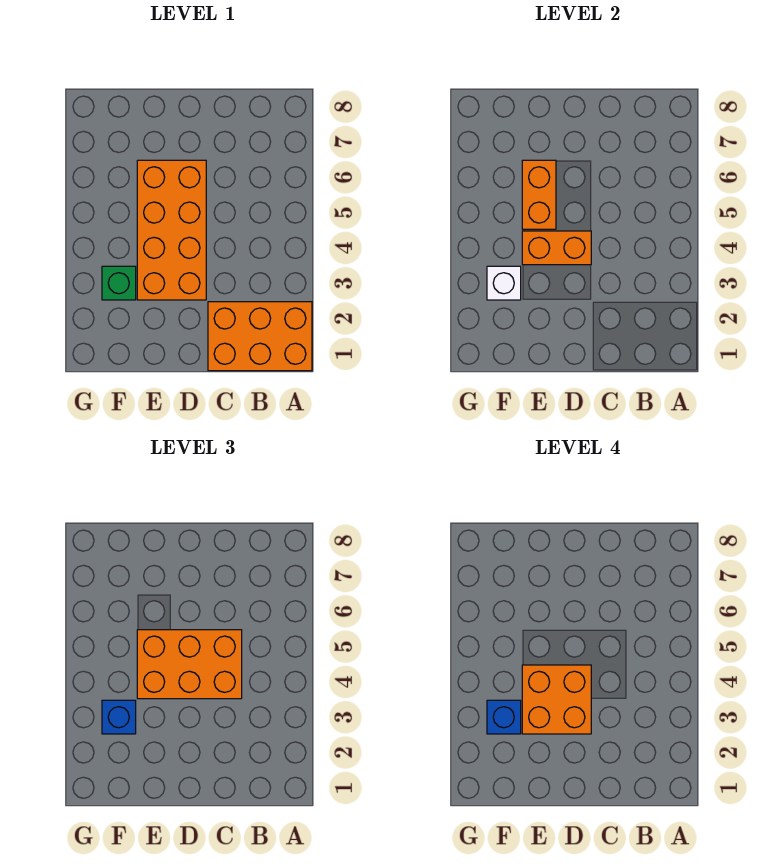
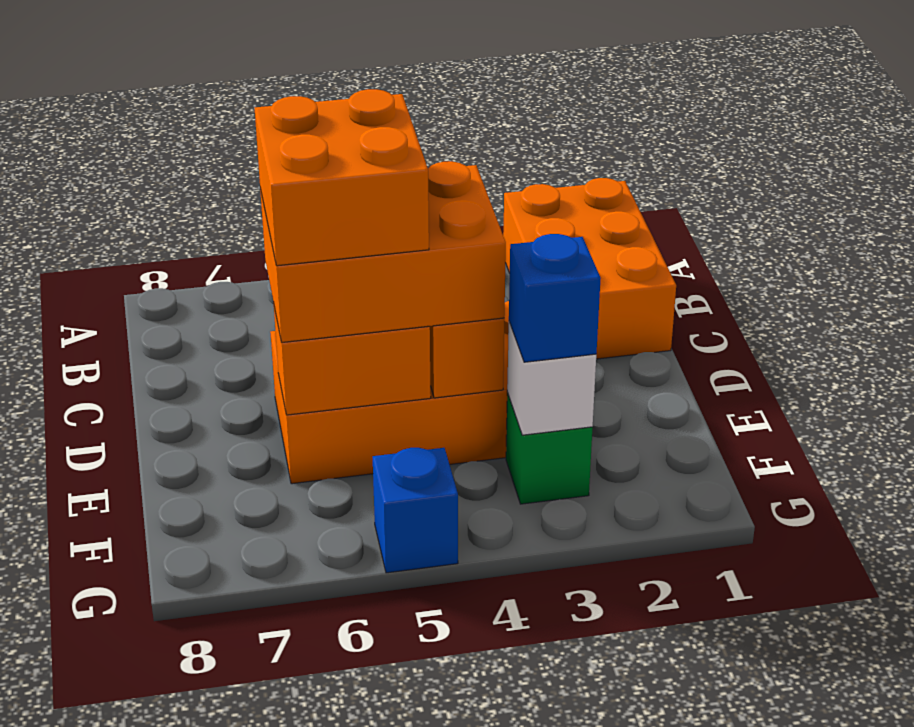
orange 2x3 brick [137,630,242,699] -> orange 2x3 brick turned to [260,161,506,342]
orange 2x2 brick [522,665,591,734] -> orange 2x2 brick moved to [255,89,429,266]
blue 1x1 brick [487,700,521,734] -> blue 1x1 brick moved to [373,448,458,573]

